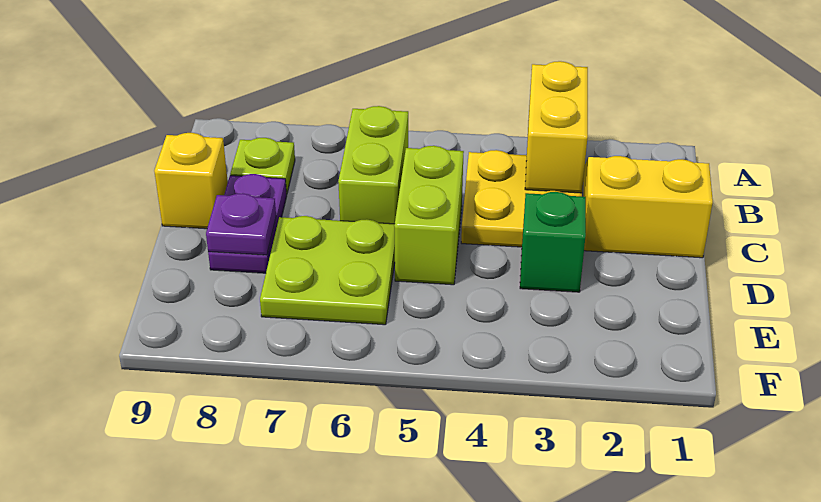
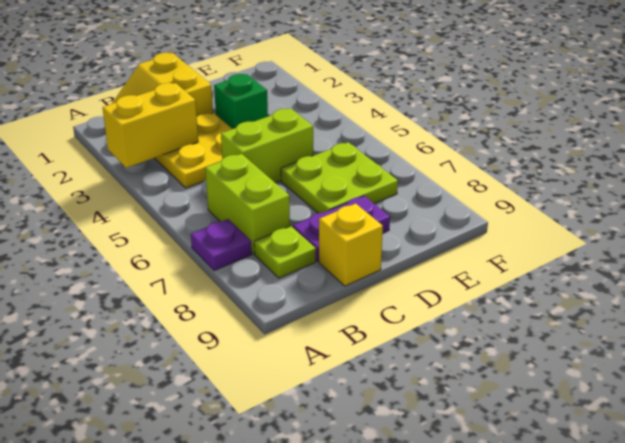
lime 1x2 brick [338,106,408,224] -> lime 1x2 brick turned to [205,154,290,254]
purple 1x1 plate [206,193,276,255] -> purple 1x1 plate moved to [191,219,252,270]

